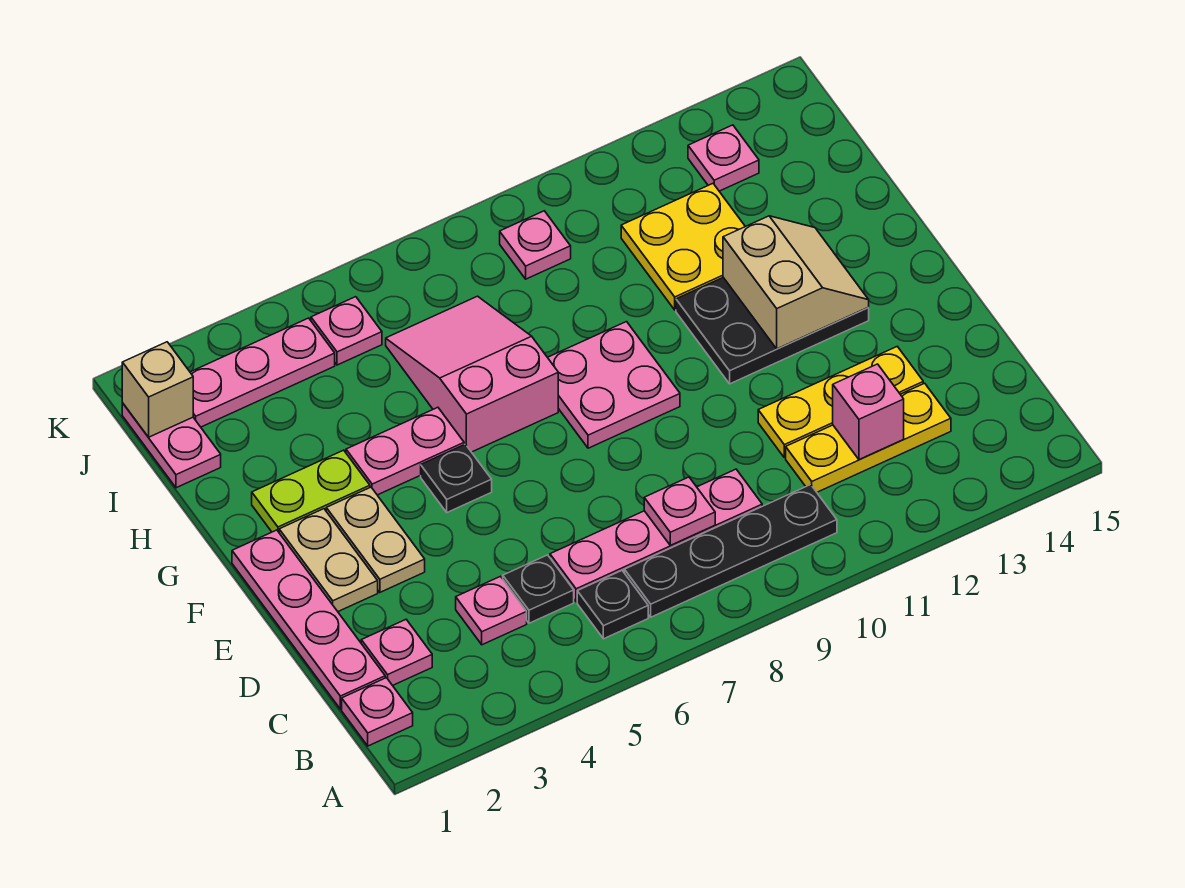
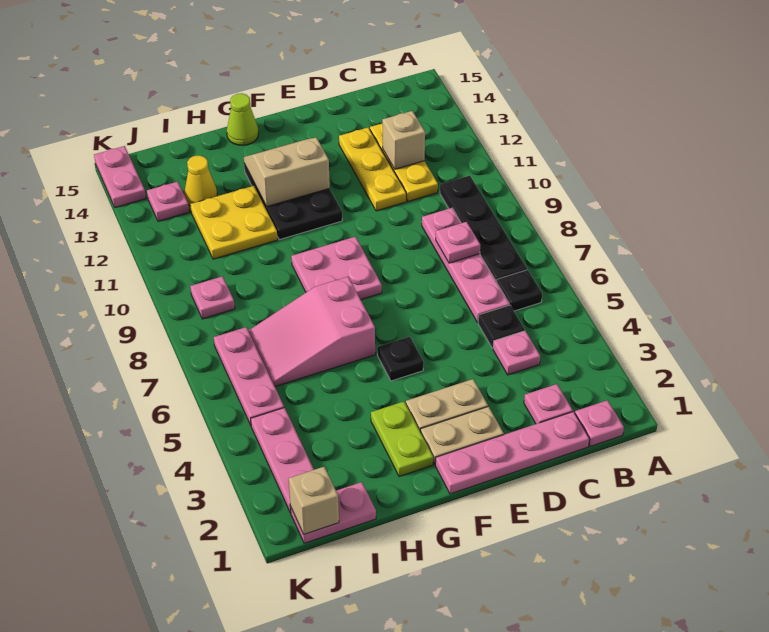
pink 1x1 brick [833,364,904,460] -> tan 1x1 brick [382,111,425,169]
pink 1x2 plate [346,407,464,495] -> pink 1x2 plate moved to [94,146,146,208]
none -> lime 1x1 cone [227,93,259,145]
none -> yellow 1x1 cone [184,155,217,205]
pink 1x1 plate [311,297,382,365] -> pink 1x3 plate [214,327,284,425]

